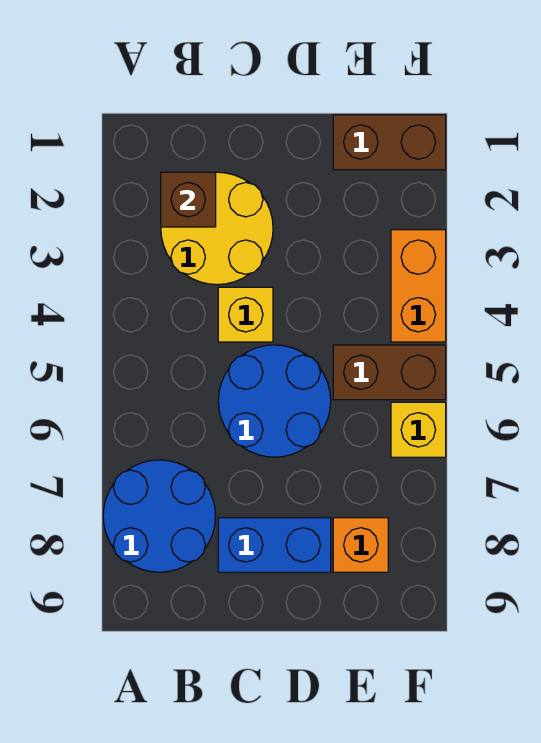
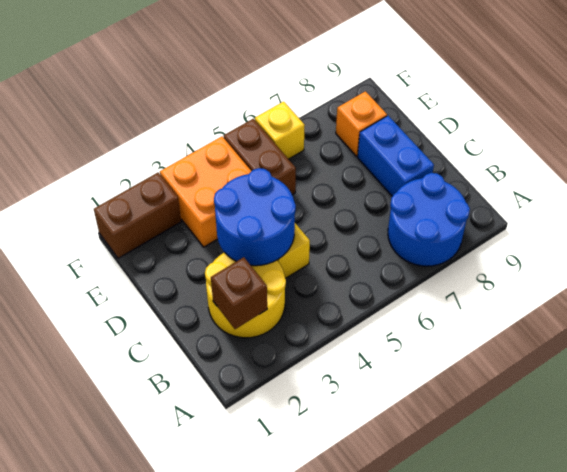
blue 2x2 round brick [218,345,331,457] -> blue 2x2 round brick moved to [214,168,296,266]
brown 1x2 brick [333,115,446,170] -> brown 1x2 brick turned to [94,173,181,258]
orange 1x2 brick [391,230,446,342] -> orange 2x2 brick [160,136,251,247]

